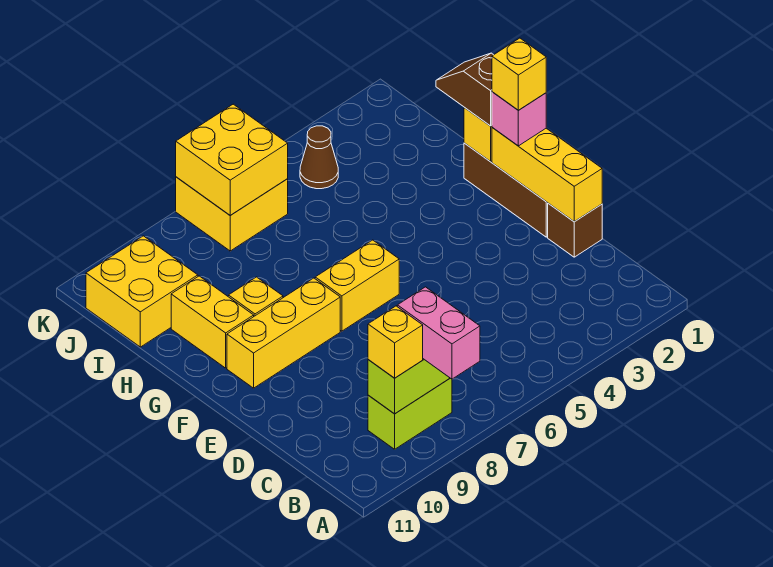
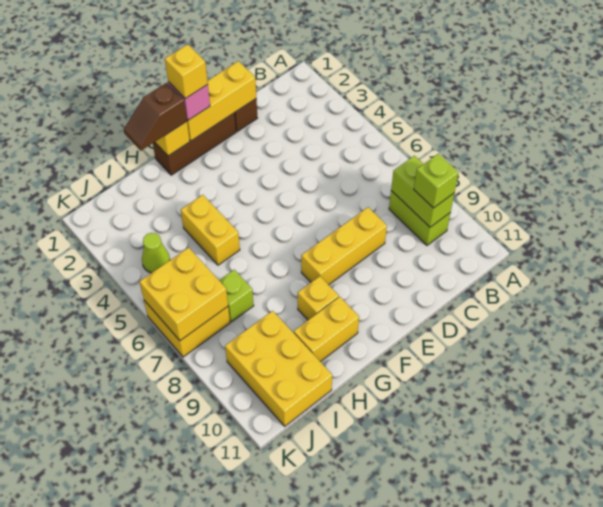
pink 1x2 brick [397,287,480,379] -> none
yellow 1x1 brick [368,306,423,378] -> lime 1x1 brick [414,154,459,208]
yellow 1x2 brick [315,240,399,331] -> yellow 1x2 brick moved to [181,195,240,265]
yellow 1x3 brick [227,278,340,388] -> yellow 1x3 brick turned to [301,207,387,285]
none -> lime 1x1 brick [219,270,254,322]
yellow 2x2 brick [86,236,198,347] -> yellow 2x3 brick [225,311,332,426]
brown 1x1 cone [300,126,338,189] -> lime 1x1 cone [142,233,170,273]

